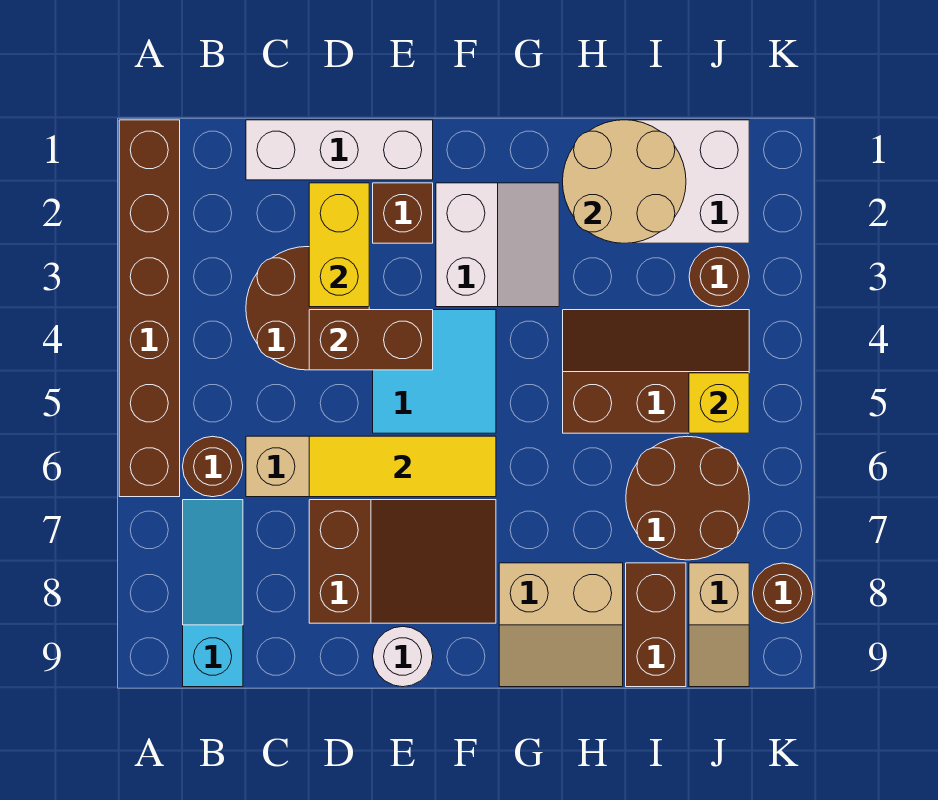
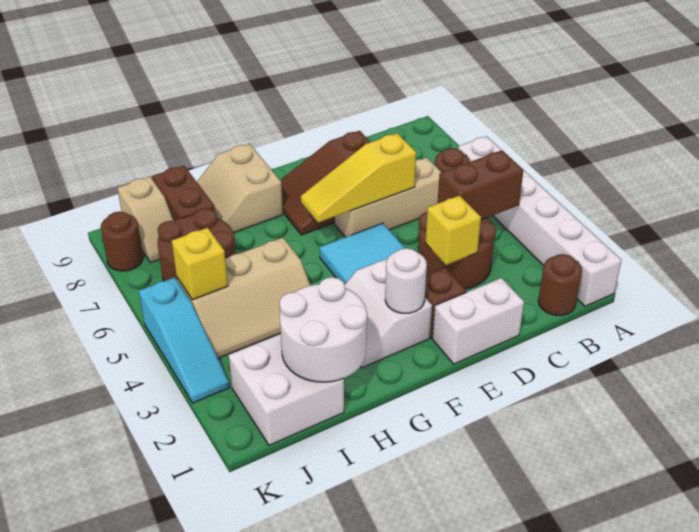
brown 1x6 brick [119,120,180,497] -> white 1x6 brick [458,136,622,306]
cyan 1x3 slope [183,500,243,687] -> cyan 1x3 slope moved to [139,277,229,403]
white 1x3 brick [246,120,433,180] -> white 1x2 brick [432,278,524,364]
yellow 1x2 brick [309,183,369,307] -> yellow 1x1 brick [425,196,481,265]
brown 1x2 brick [309,310,433,370] -> brown 1x2 brick moved to [438,150,523,220]
yellow 1x3 tile [309,436,496,497] -> yellow 1x3 slope [301,133,416,223]
white 1x1 round brick [373,626,433,687] -> white 1x1 round brick moved to [385,248,427,313]
tan 2x2 slope [499,563,623,687] -> tan 2x2 slope turned to [197,144,283,233]
tan 2x2 round brick [563,120,686,243] -> white 2x2 round brick [279,277,367,382]
brown 2x3 slope [563,310,749,433] -> tan 2x3 slope [177,238,310,358]
brown 1x1 round brick [689,247,749,307] -> brown 1x1 round brick moved to [538,254,582,316]
tan 1x2 slope [689,563,749,687] -> tan 1x2 slope turned to [118,177,173,263]

